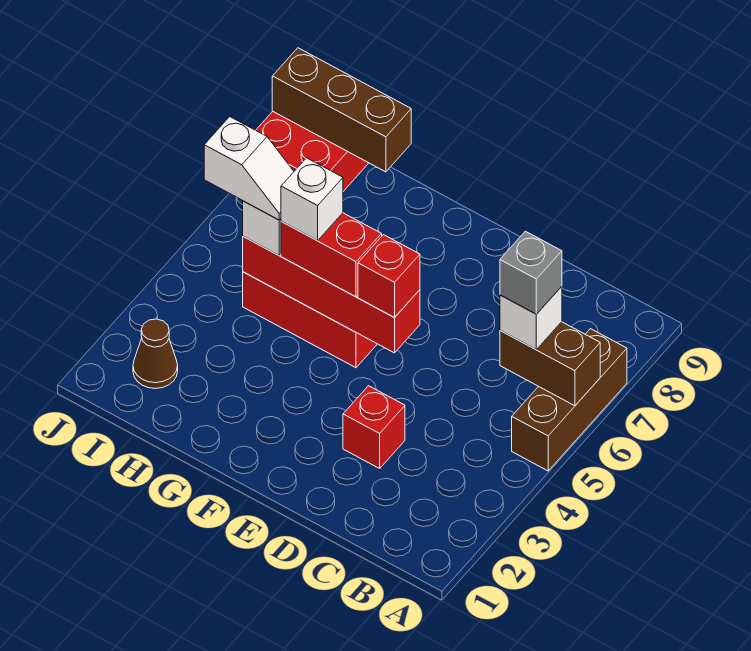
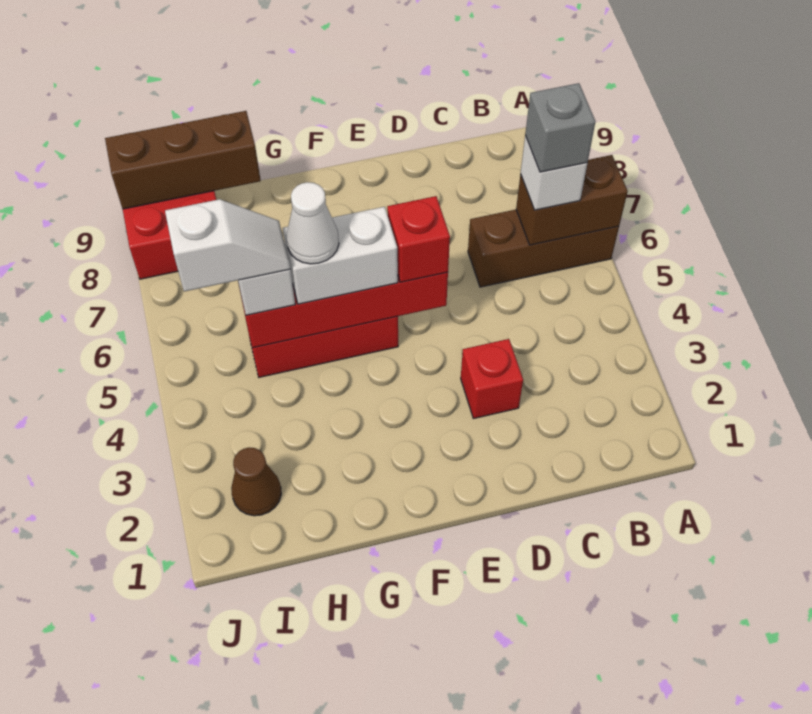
brown 1x3 brick [512,329,627,471] -> brown 1x3 brick turned to [468,210,619,287]
red 1x2 brick [281,213,382,297] -> white 1x2 brick [283,207,398,304]
white 1x1 brick [281,158,343,241] -> white 1x1 cone [286,182,339,264]

